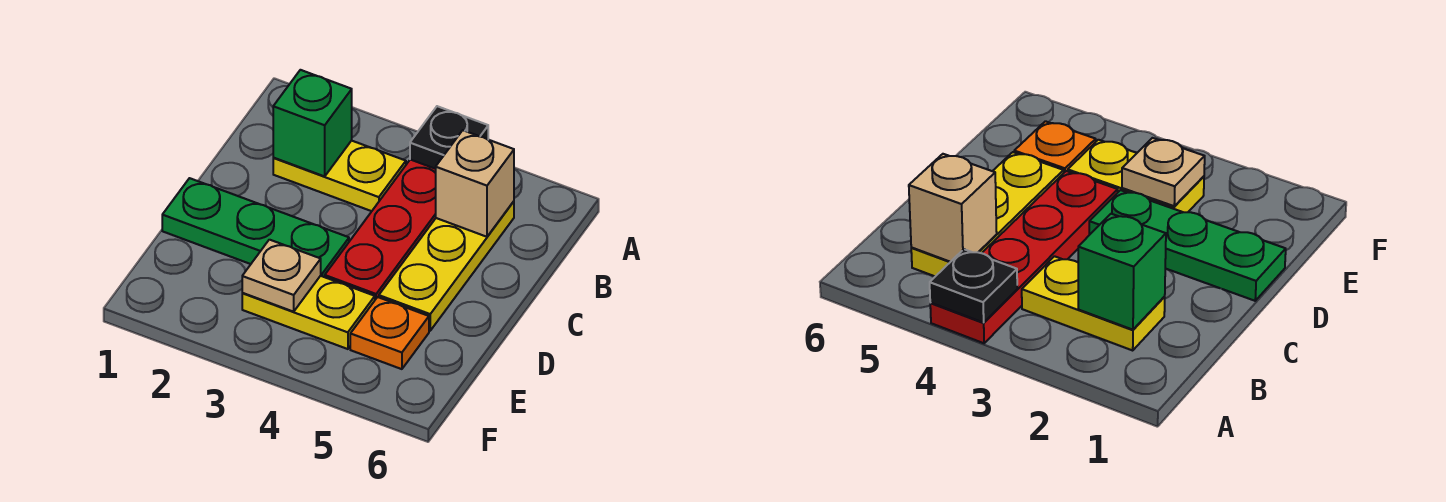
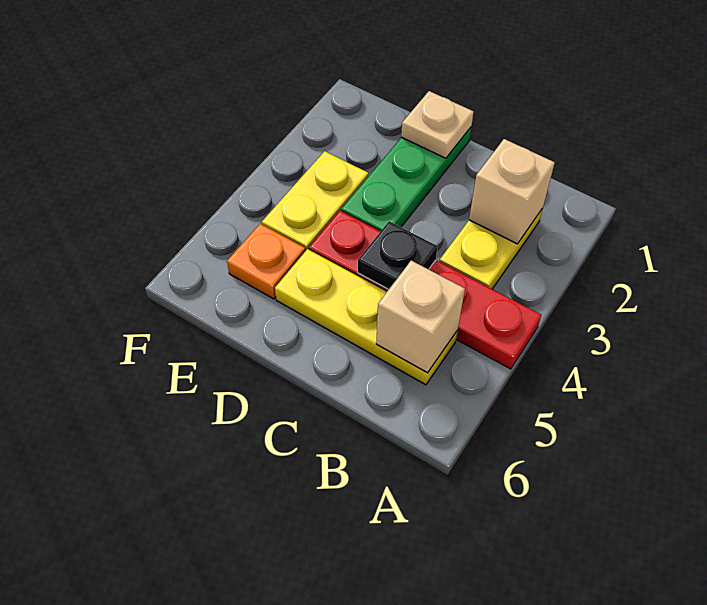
black 1x1 plate [410,106,488,169] -> black 1x1 plate moved to [358,221,438,290]
green 1x1 brick [273,70,352,176] -> tan 1x1 brick [469,139,555,244]
tan 1x1 plate [242,240,321,312] -> tan 1x1 plate moved to [401,91,474,158]

